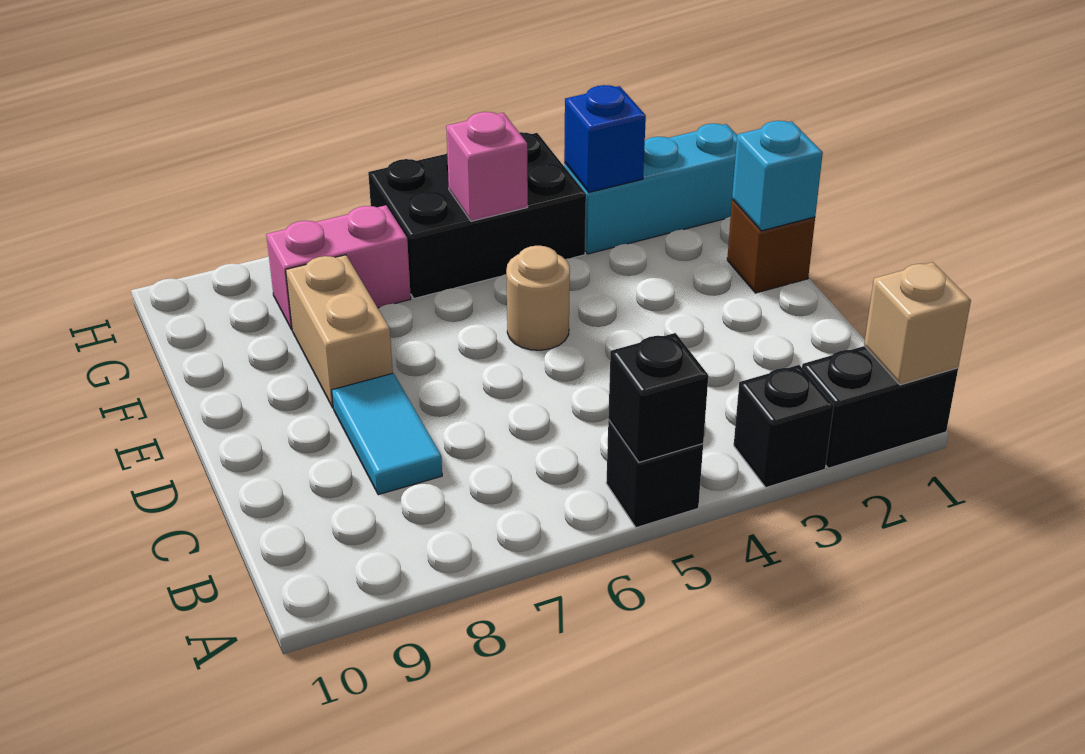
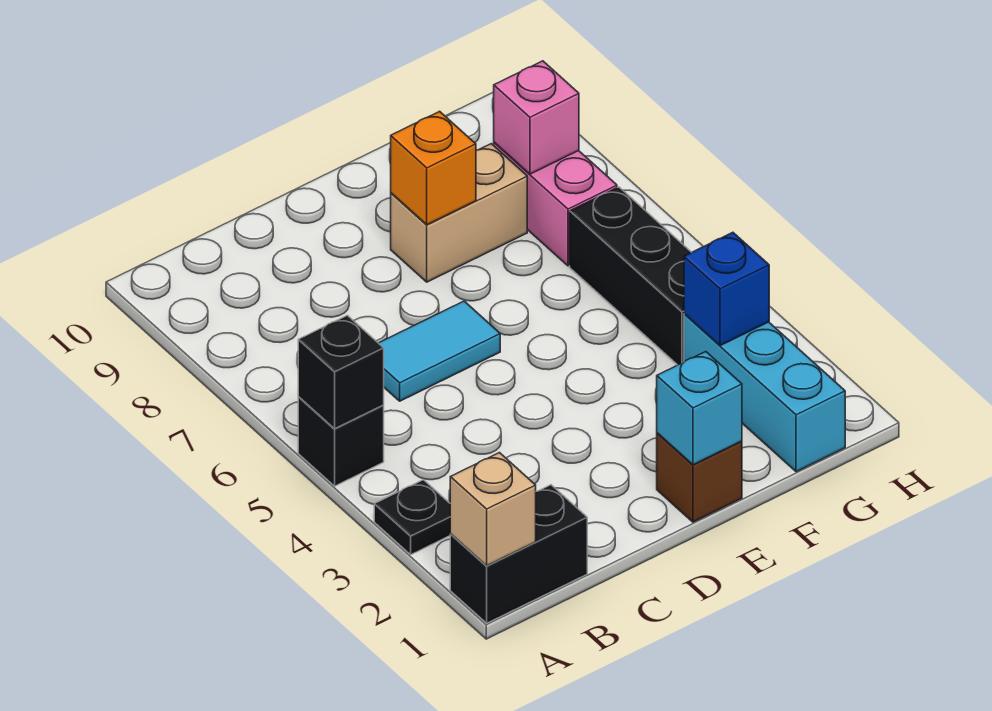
black 1x2 brick [802,346,958,468] -> black 1x2 brick turned to [450,485,587,623]
black 1x1 brick [734,365,834,487] -> black 1x1 plate [374,480,451,555]
cyan 1x2 tile [332,373,442,495] -> cyan 1x2 tile moved to [379,301,500,401]
tan 1x1 round brick [506,246,570,350] -> none
none -> orange 1x1 brick [391,111,476,225]
black 2x3 brick [368,132,586,298] -> black 1x3 brick [570,187,691,365]
pink 1x1 brick [446,112,528,221] -> pink 1x1 brick moved to [494,61,579,174]

